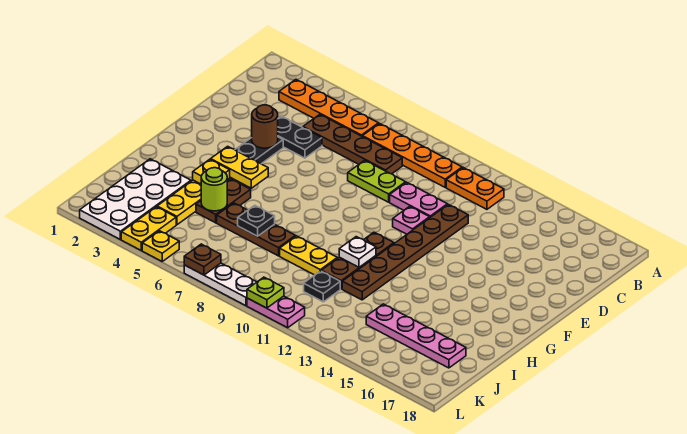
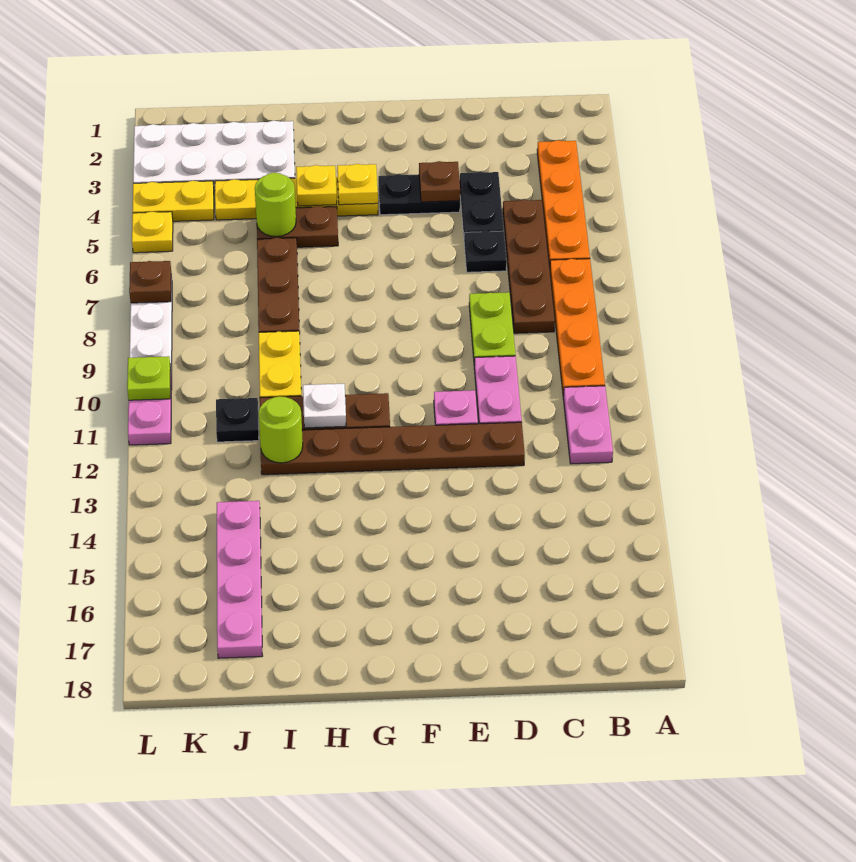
orange 1x2 plate [446,168,504,209] -> pink 1x2 plate [563,386,613,464]
brown 1x1 round brick [252,105,278,148] -> brown 1x1 plate [419,161,460,202]
yellow 1x2 plate [211,146,268,188] -> yellow 1x1 plate [337,164,378,205]
black 1x1 plate [238,205,275,236] -> black 1x1 plate moved to [464,231,507,272]
none -> lime 1x1 round brick [259,396,303,463]

